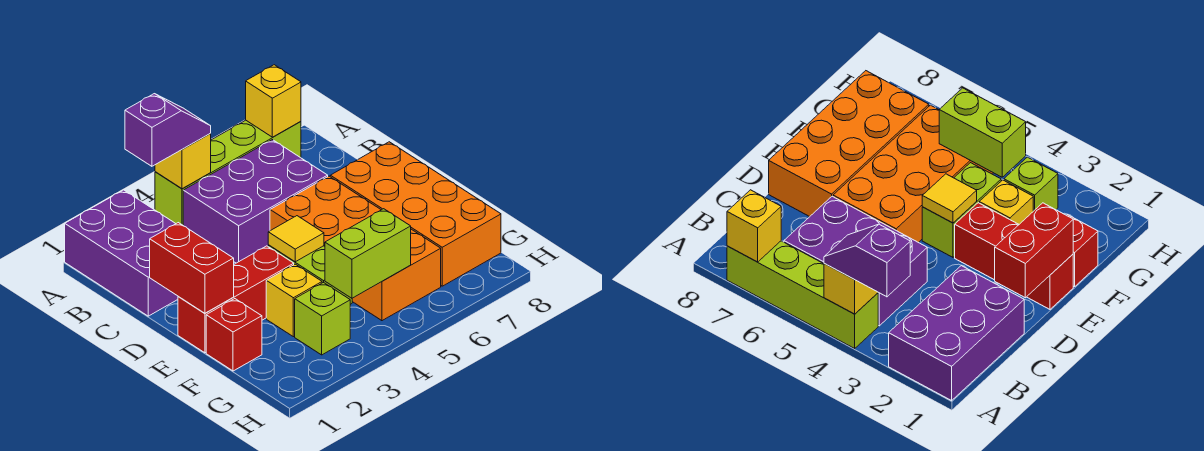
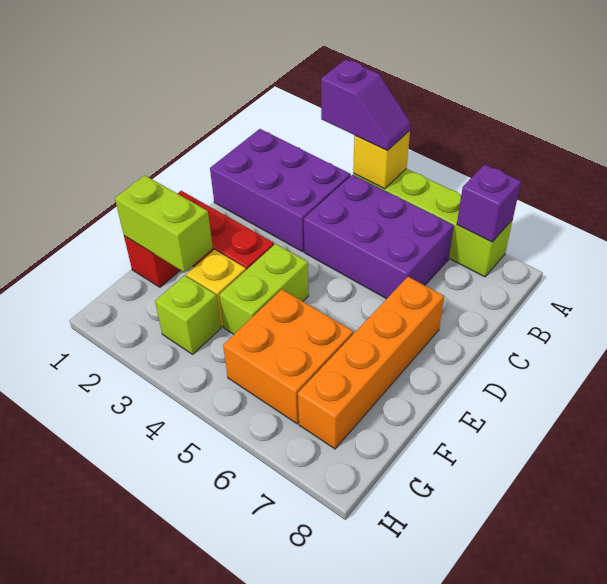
purple 2x3 brick [65,190,178,316] -> purple 2x3 brick turned to [210,129,351,252]
yellow 1x1 brick [246,65,301,137] -> purple 1x1 brick [457,165,521,242]
red 1x2 brick [150,223,234,313] -> none
orange 2x4 brick [270,176,441,321] -> orange 2x2 brick [223,289,353,424]
orange 2x4 brick [330,142,501,286] -> orange 1x4 brick [298,277,444,449]
yellow 1x1 tile [268,216,324,262] -> none
lime 1x2 brick [325,209,411,298] -> lime 1x2 brick moved to [115,176,213,272]

